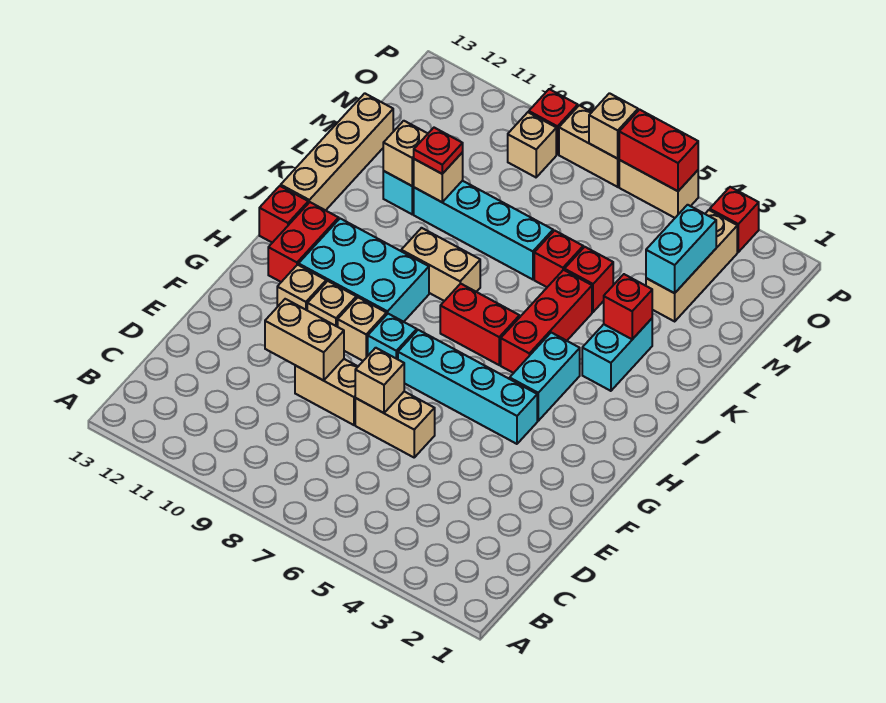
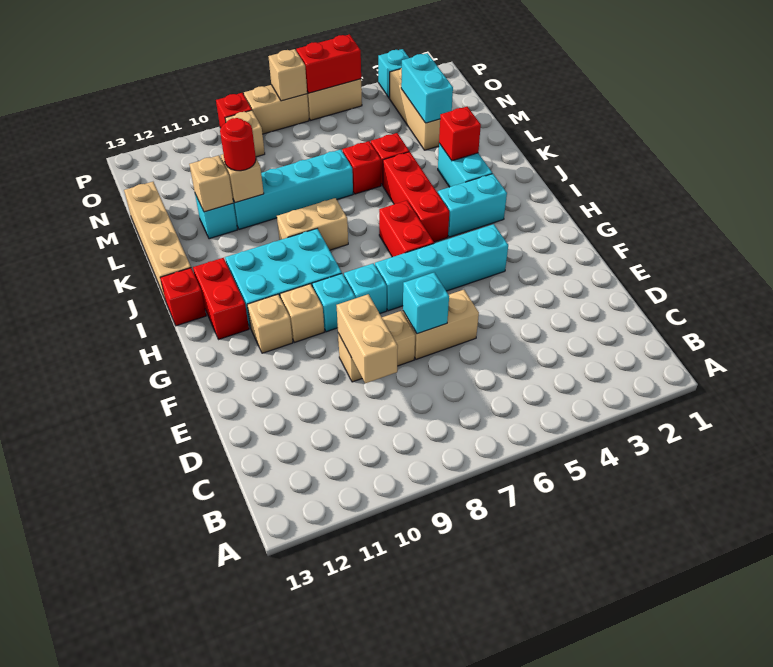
tan 1x1 brick [355,348,404,413] -> cyan 1x1 brick [403,273,449,334]
tan 1x2 brick [265,299,344,380] -> tan 1x2 brick turned to [336,294,398,383]
tan 1x1 brick [338,297,387,361] -> cyan 1x1 brick [312,274,355,332]
cyan 1x2 brick [510,333,580,421] -> cyan 1x2 brick turned to [438,174,507,237]
red 1x2 brick [440,284,519,365] -> red 1x2 brick turned to [379,201,434,257]
red 1x1 plate [414,128,463,174] -> red 1x1 round brick [220,118,256,171]
red 1x1 brick [710,187,759,252] -> cyan 1x1 brick [378,49,409,98]

